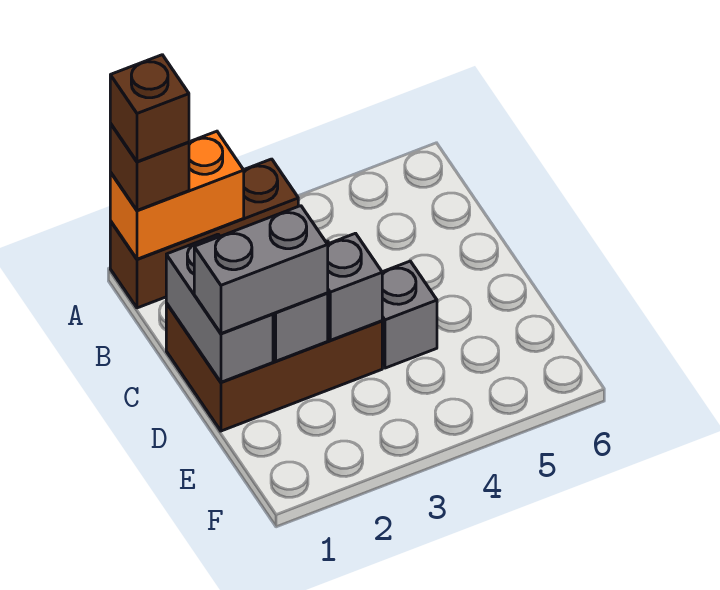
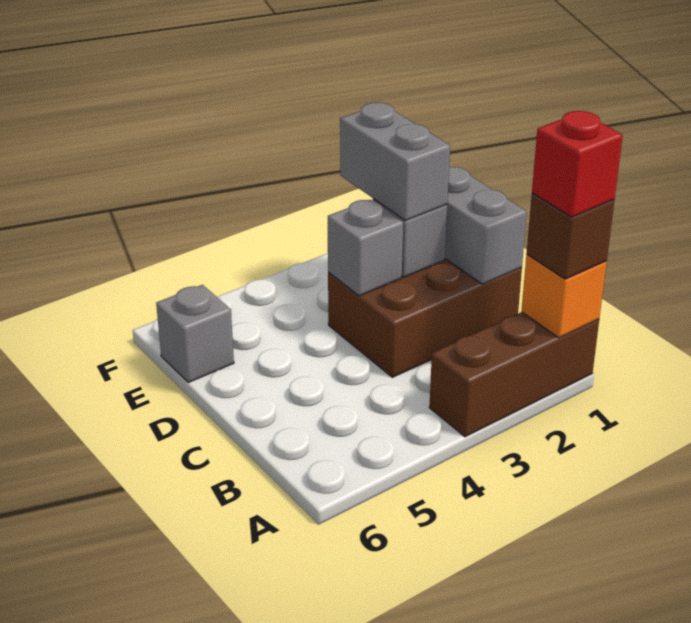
orange 1x2 brick [110,131,244,259] -> orange 1x1 brick [521,255,607,338]
brown 1x1 brick [110,55,189,162] -> red 1x1 brick [532,111,623,217]
grey 1x2 brick [194,206,328,333] -> grey 1x2 brick turned to [340,102,450,221]
grey 1x1 brick [382,261,437,368] -> grey 1x1 brick moved to [156,285,234,383]

